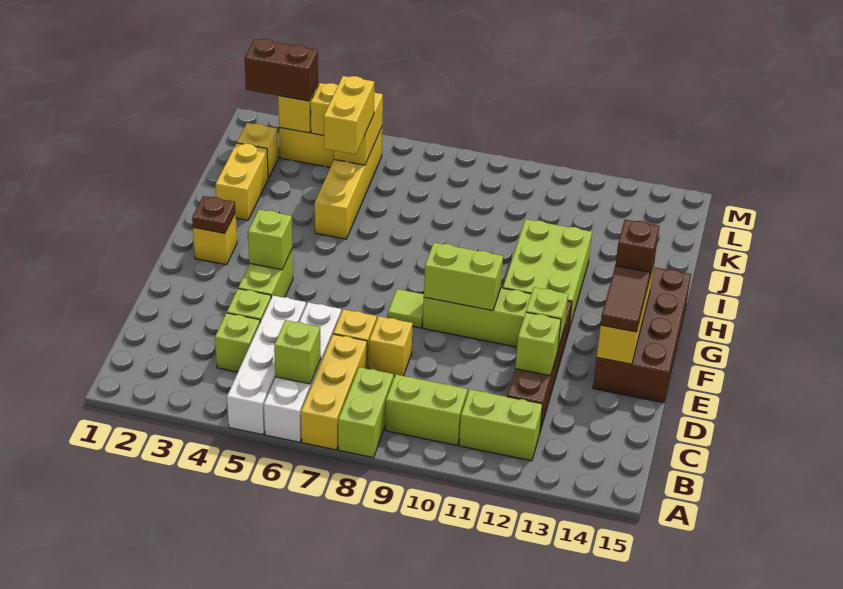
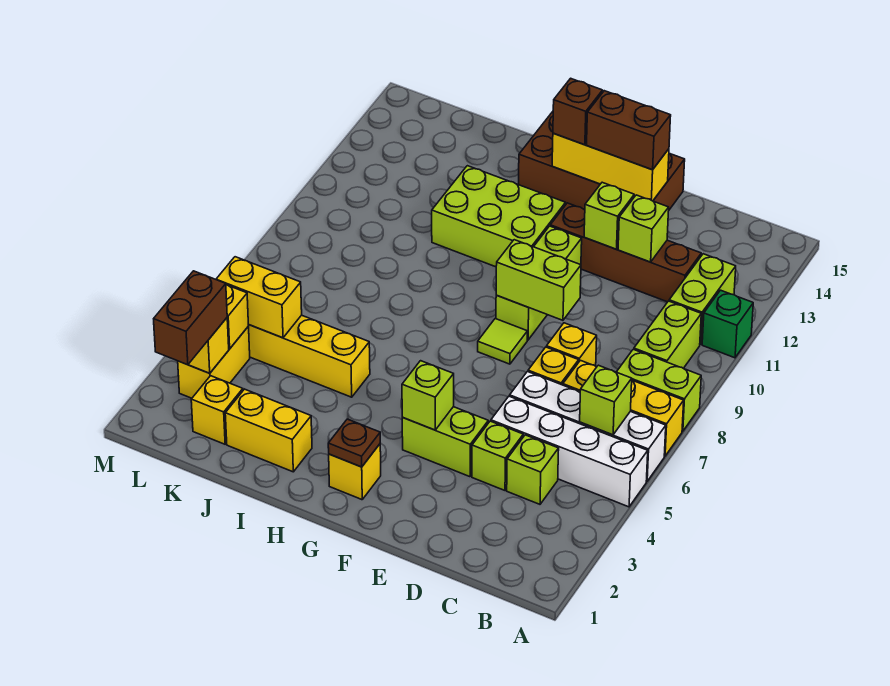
none -> green 1x1 brick [702,290,753,358]
brown 1x2 tile [601,266,650,332] -> brown 1x2 brick [587,91,671,170]
lime 1x2 brick [424,243,503,311] -> lime 1x2 brick turned to [496,240,581,320]
yellow 1x2 brick [324,76,374,154] -> none

